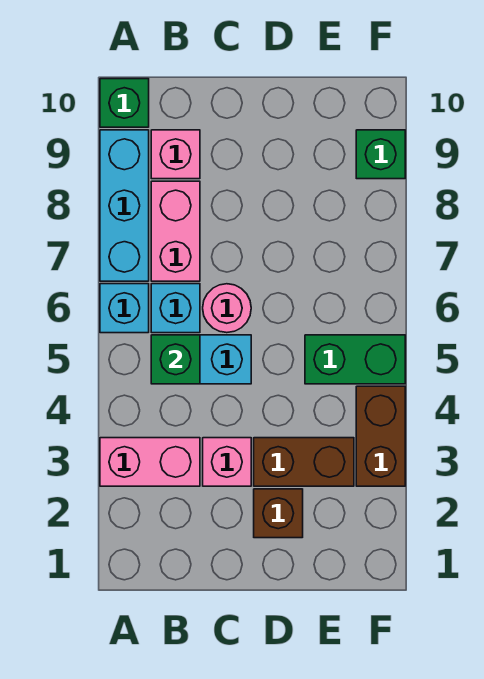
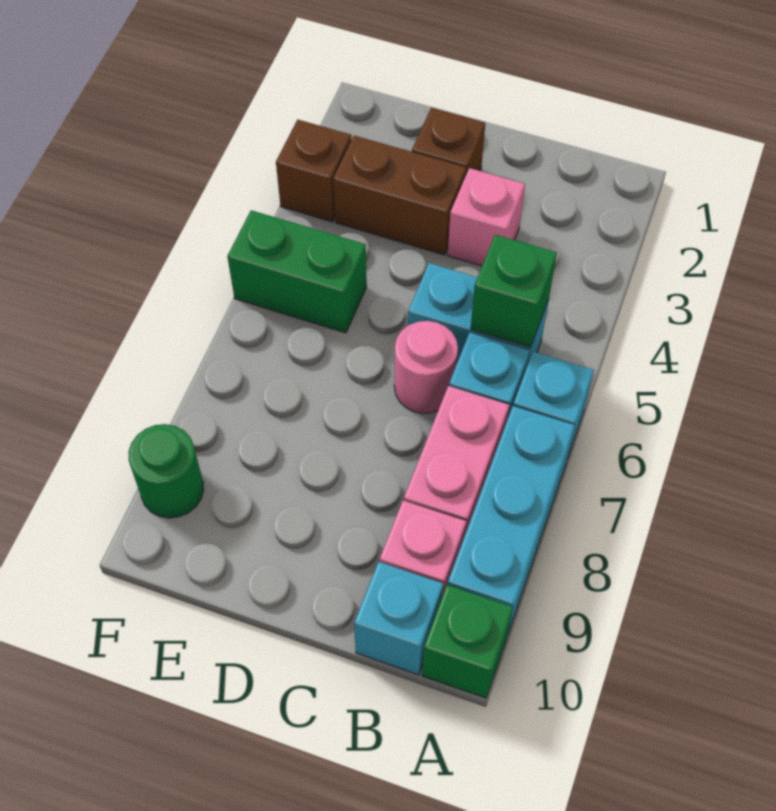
pink 1x2 brick [100,438,200,486] -> none
none -> cyan 1x1 brick [354,562,443,675]
brown 1x2 brick [356,386,405,486] -> brown 1x1 brick [276,120,351,222]
green 1x1 brick [356,130,405,179] -> green 1x1 round brick [128,424,204,518]

